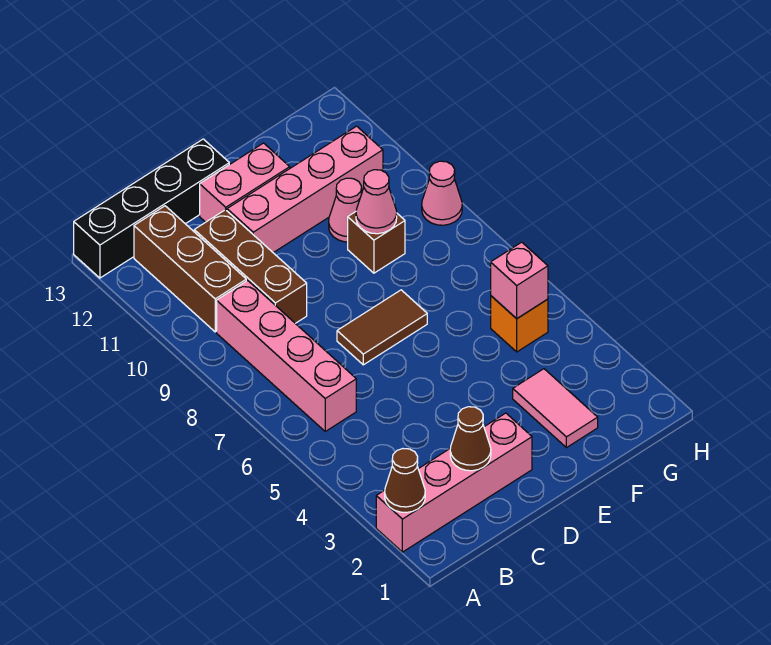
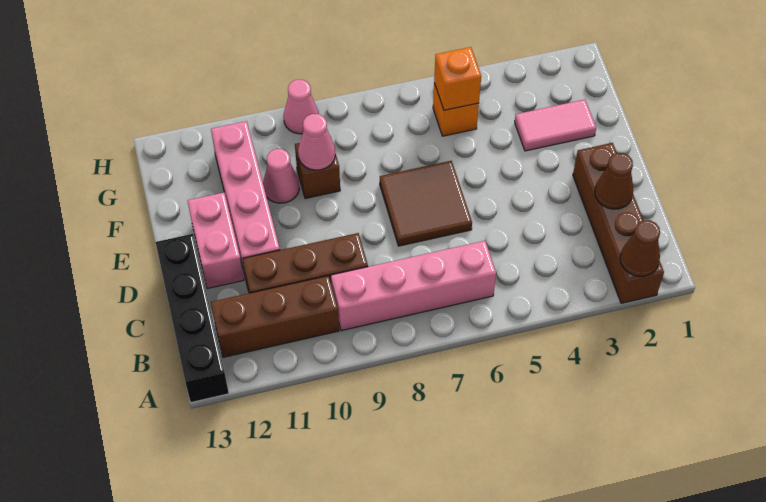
pink 1x4 brick [376,413,532,552] -> brown 1x4 brick [573,143,664,303]
brown 1x2 tile [337,290,427,365] -> brown 2x2 tile [380,161,472,246]
pink 1x1 brick [491,242,548,319] -> orange 1x1 brick [434,47,481,110]

